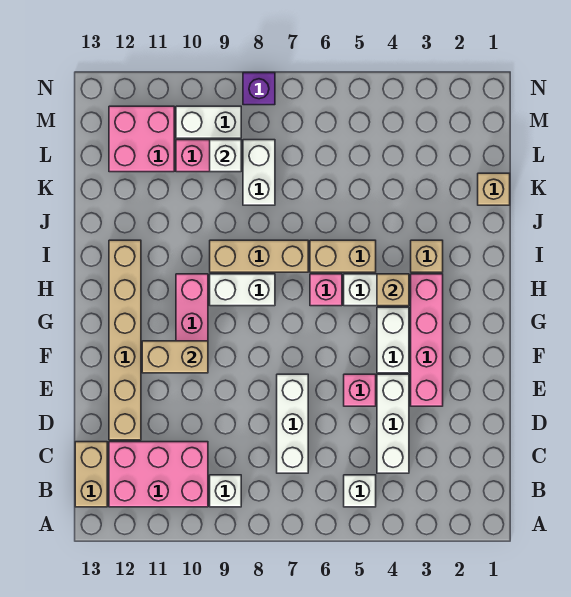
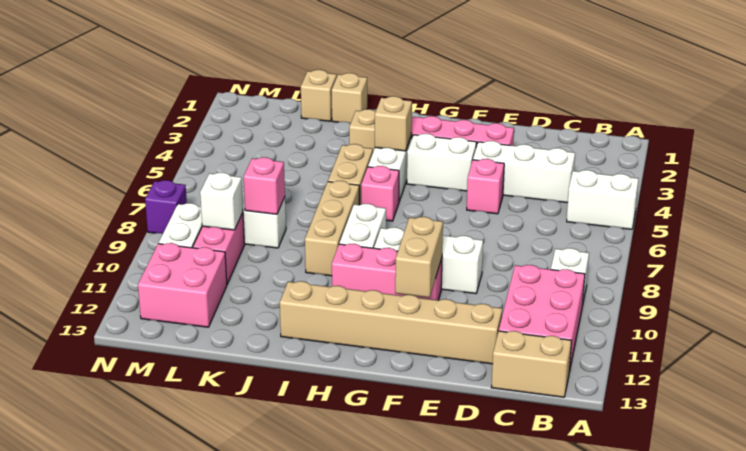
white 1x1 brick [344,475,376,507] -> white 1x2 brick [567,170,638,229]
white 1x3 brick [277,374,308,473] -> white 1x3 brick moved to [374,227,483,294]
none -> tan 1x1 brick [332,73,367,123]
none -> pink 1x1 brick [244,157,285,214]

